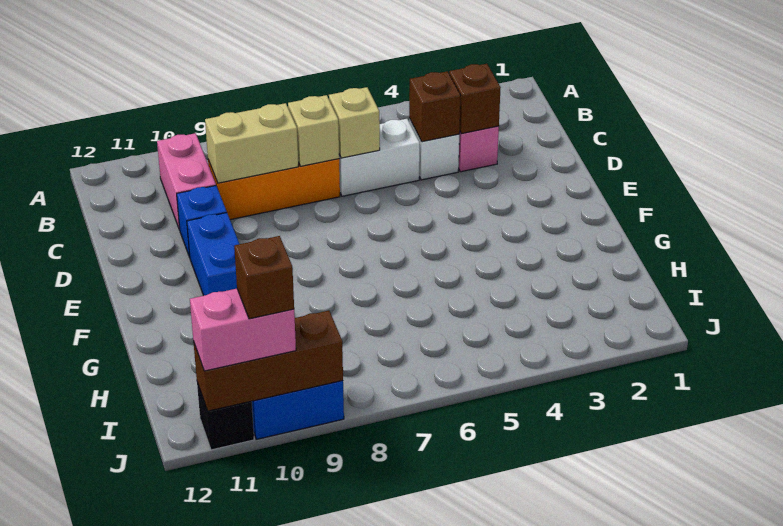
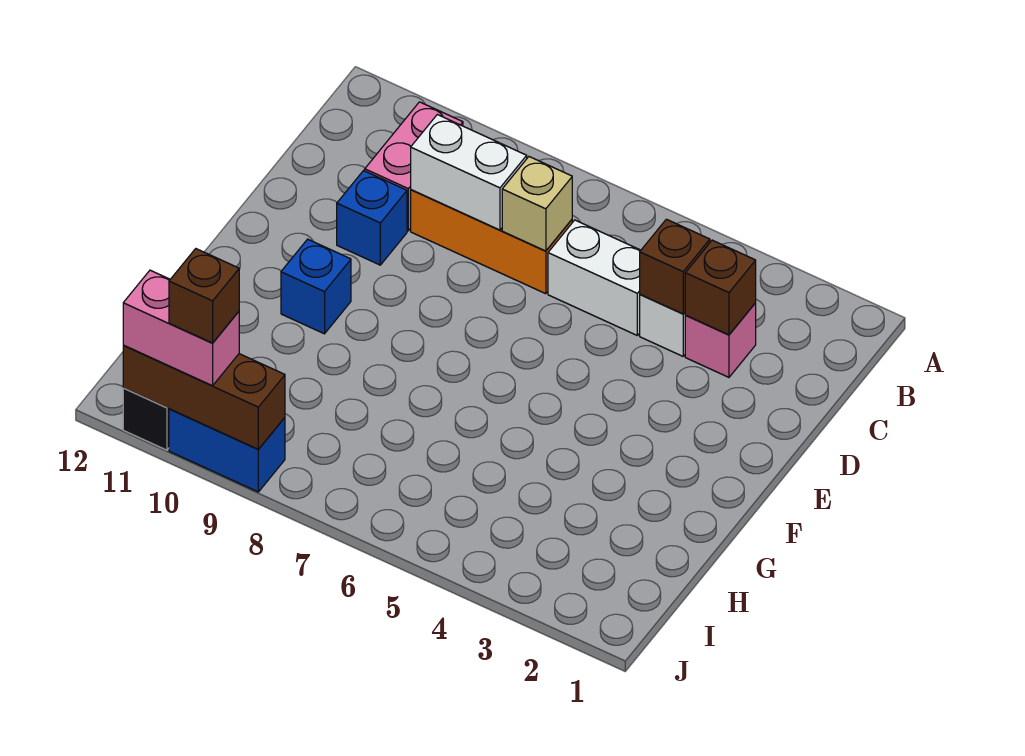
tan 1x1 brick [329,87,380,158] -> none
tan 1x2 brick [205,103,298,183] -> white 1x2 brick [411,115,527,230]
blue 1x2 brick [187,213,239,296] -> blue 1x1 brick [281,239,351,334]

